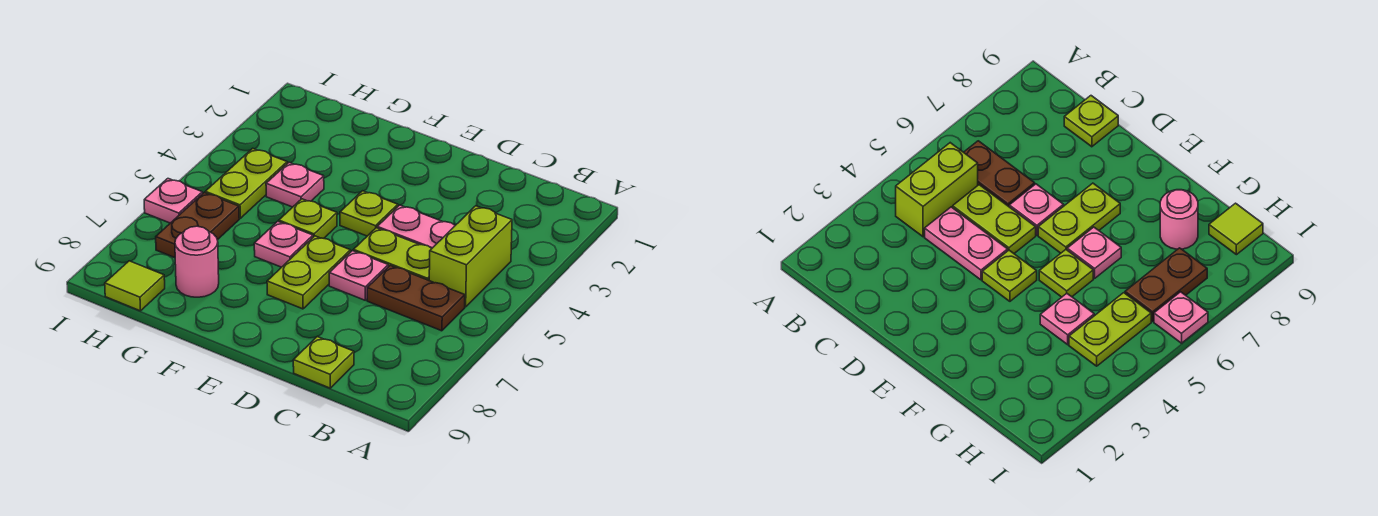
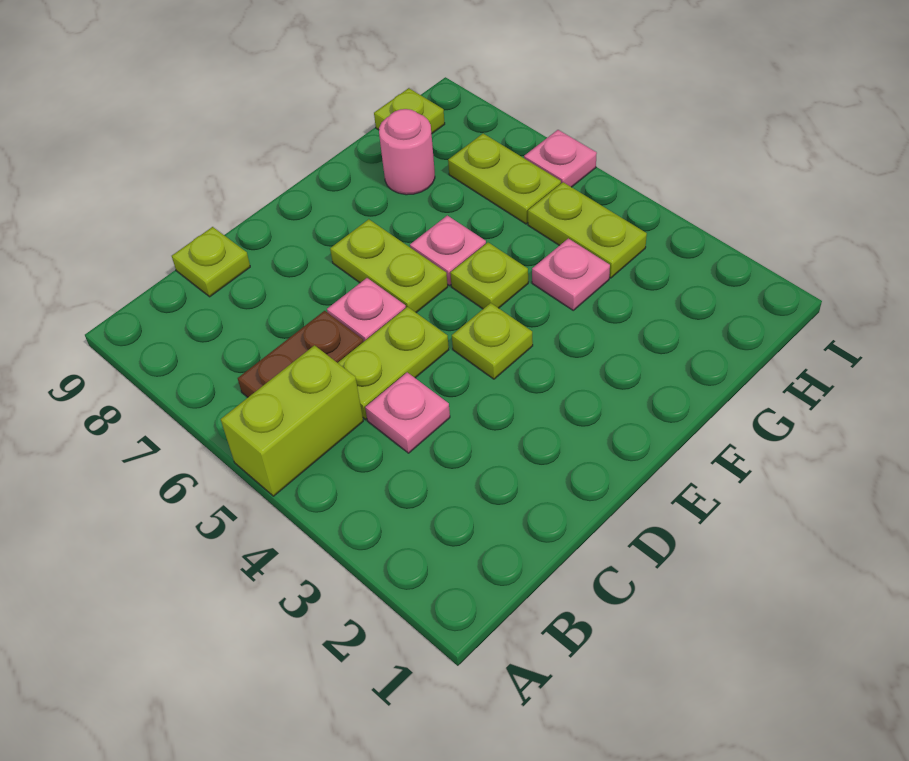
lime 1x2 brick [429,206,512,307] -> lime 1x2 brick turned to [221,345,363,496]
pink 1x2 plate [377,205,455,248] -> pink 1x1 plate [365,372,450,453]
brown 1x2 plate [156,193,239,258] -> lime 1x2 plate [448,134,561,224]
lime 1x1 tile [105,261,165,311] -> lime 1x1 plate [374,88,445,134]

